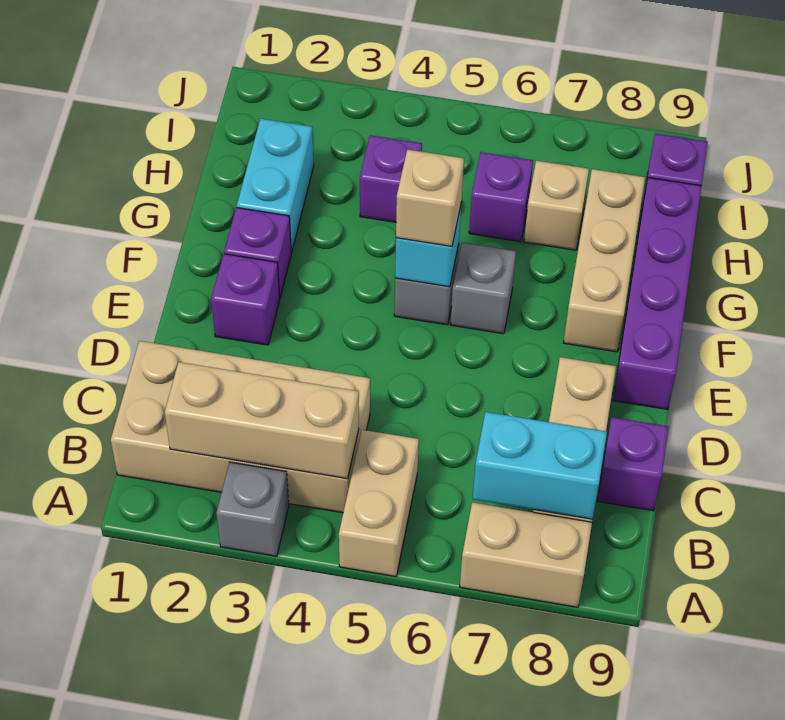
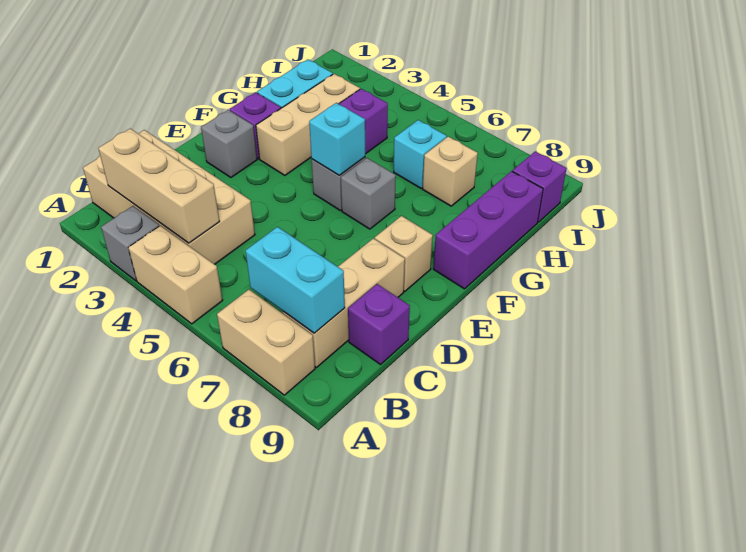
tan 1x2 brick [339,430,419,577] -> tan 1x2 brick turned to [128,226,223,324]
purple 1x1 brick [211,254,280,345] -> grey 1x1 brick [201,110,257,178]
purple 1x4 brick [613,178,701,409] -> purple 1x3 brick [433,171,543,289]
tan 1x1 brick [396,149,464,246] -> tan 1x1 brick moved to [375,216,433,291]
tan 1x3 brick [563,169,645,352] -> tan 1x3 brick moved to [256,74,360,175]
purple 1x1 brick [469,152,533,242] -> cyan 1x1 brick [394,120,447,188]

